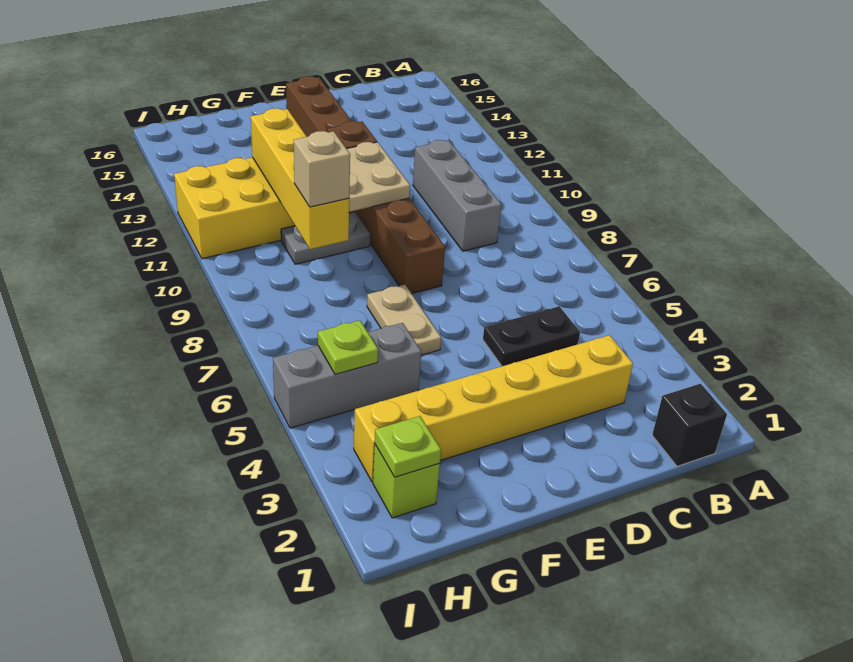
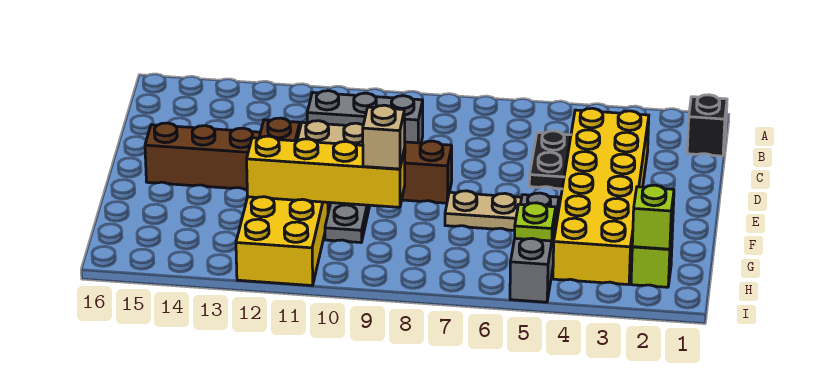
yellow 1x6 brick [354,335,633,482] -> yellow 2x6 brick [553,108,649,285]
lime 1x1 plate [375,416,441,477] -> lime 1x1 brick [632,185,674,249]

